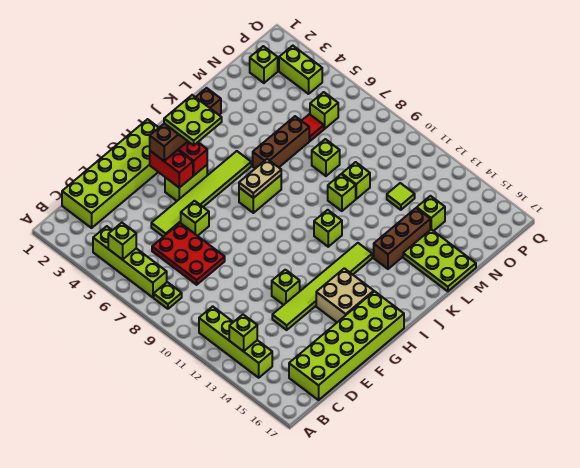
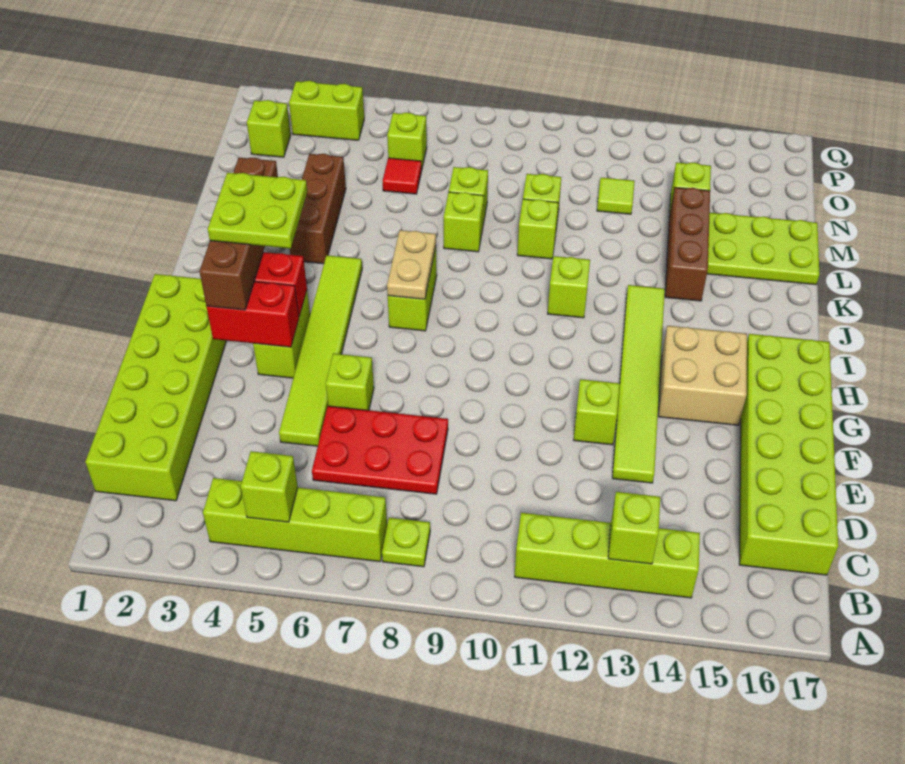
brown 1x3 brick [253,116,309,168] -> brown 1x3 brick moved to [290,154,346,264]
none -> lime 1x1 brick [444,192,484,252]

